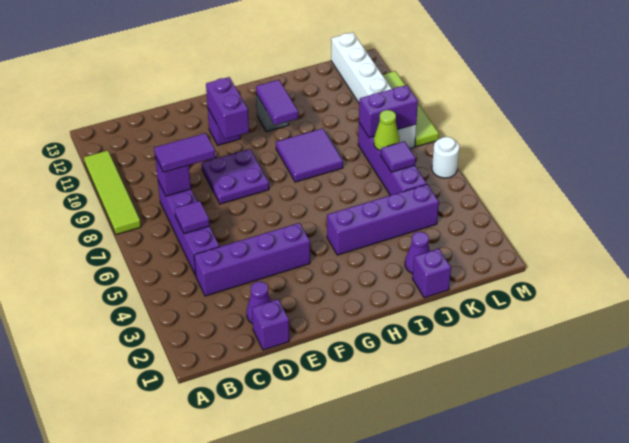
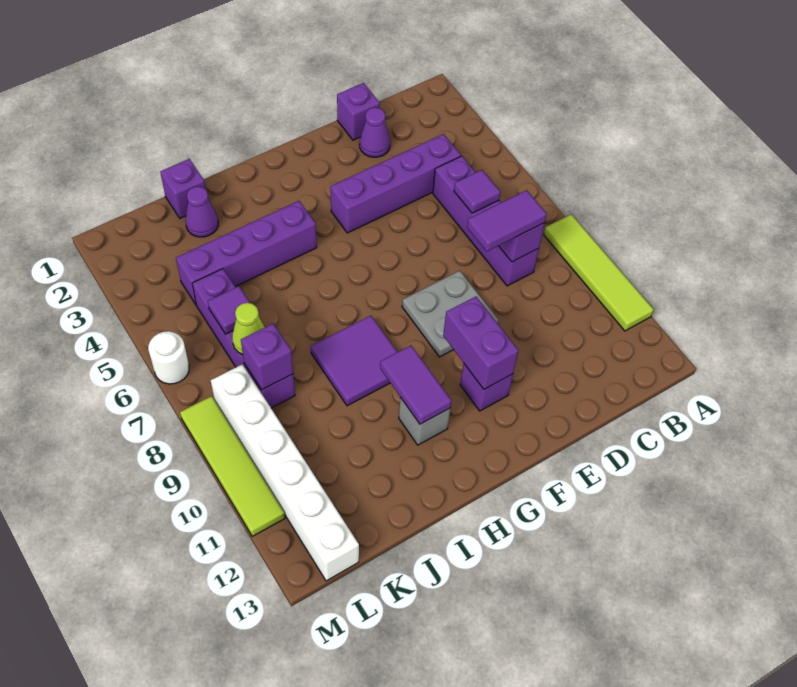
purple 2x2 plate [202,149,269,204] -> grey 2x2 plate [402,271,498,357]
purple 1x2 brick [359,85,418,138] -> purple 1x1 brick [241,324,293,390]

